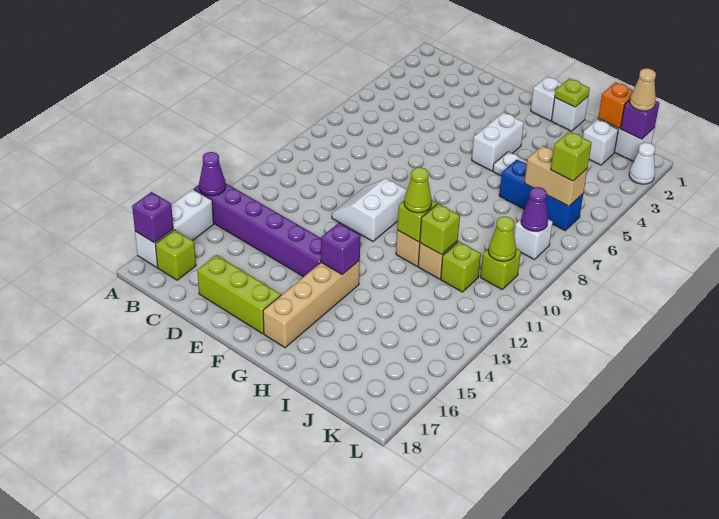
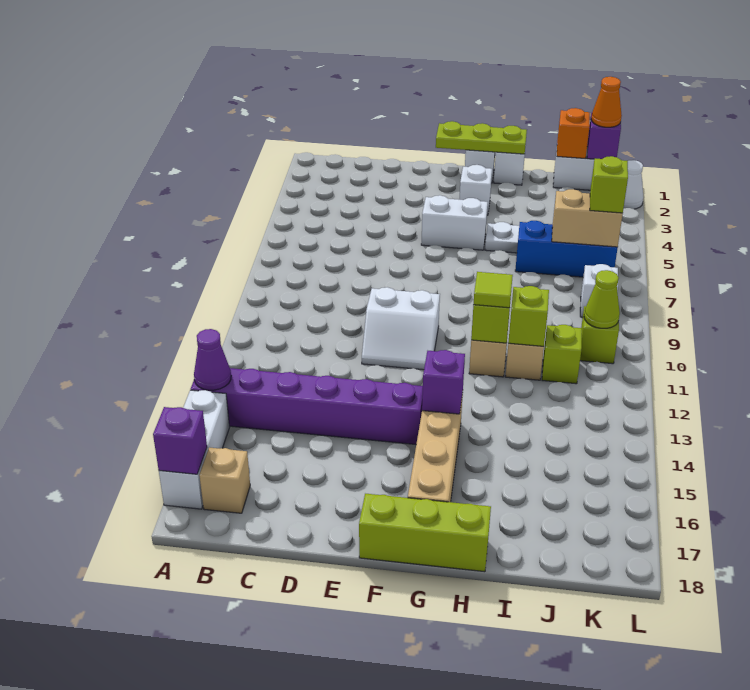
lime 1x1 brick [155,230,196,280] -> tan 1x1 brick [199,447,250,513]
lime 1x3 brick [197,255,281,334] -> lime 1x3 brick moved to [359,494,491,572]
white 2x2 slope [332,179,407,241] -> white 2x2 slope turned to [362,287,440,370]
white 1x2 brick [472,112,524,171] -> white 1x2 brick turned to [421,195,488,250]
lime 1x1 plate [555,78,590,107] -> lime 1x3 plate [436,121,527,154]
lime 1x1 cone [404,167,432,213] -> lime 1x1 tile [474,272,513,308]
white 1x1 brick [583,119,618,165] -> white 1x1 brick moved to [459,165,492,215]
tan 1x1 cone [630,68,656,111] -> orange 1x1 cone [591,77,622,127]
purple 1x1 cone [521,187,548,231] -> none

